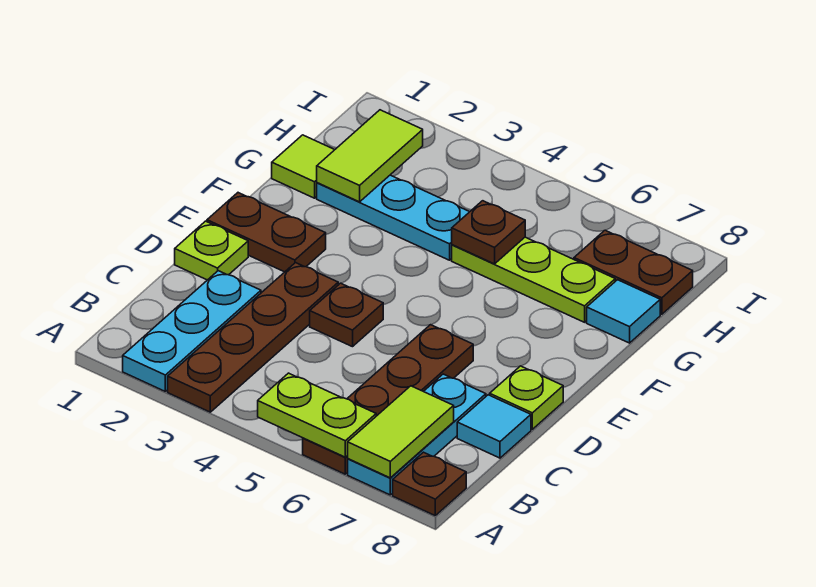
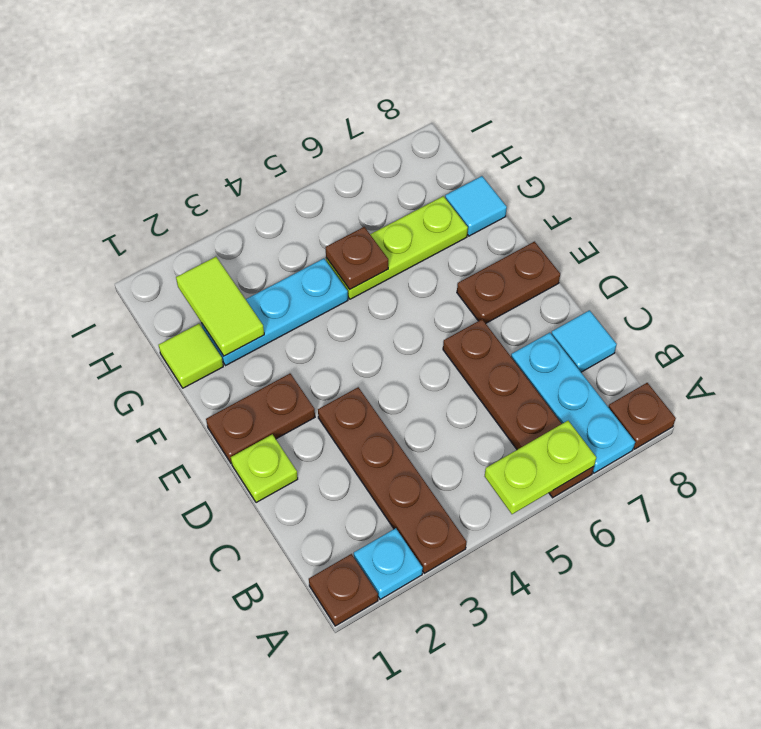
cyan 1x3 plate [123,271,261,391] -> cyan 1x1 plate [354,528,423,600]
lime 1x2 tile [348,386,454,478] -> none
brown 1x1 plate [310,283,383,347] -> brown 1x1 plate moved to [309,554,378,626]
lime 1x1 plate [490,366,563,429] -> none
brown 1x2 plate [574,230,693,314] -> brown 1x2 plate moved to [457,242,560,323]

